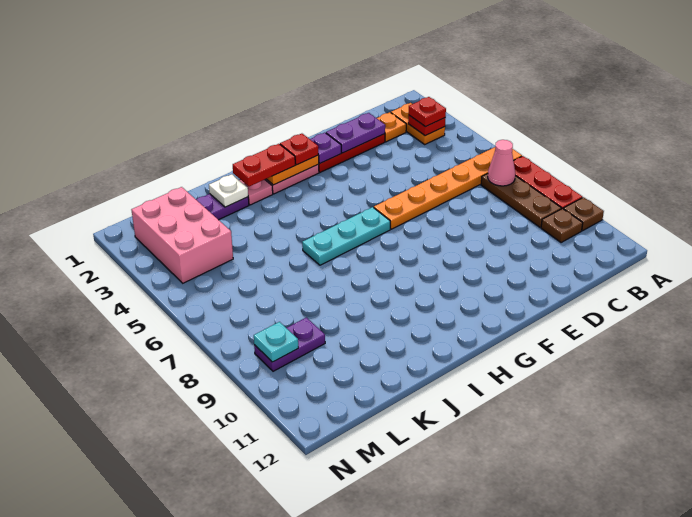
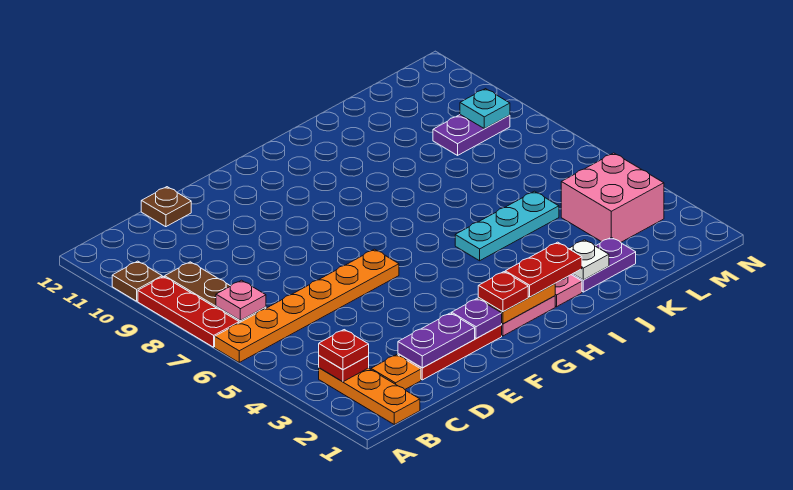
orange 1x2 plate [391,103,445,144] -> orange 1x3 plate [319,368,420,424]
pink 1x1 cone [488,140,515,186] -> pink 1x1 plate [216,280,266,321]
brown 1x1 plate [541,208,583,243] -> brown 1x1 plate moved to [141,187,191,227]
cyan 1x3 plate [302,207,390,265] -> cyan 1x3 plate moved to [455,191,559,261]
pink 2x3 brick [132,187,233,283] -> pink 2x2 brick [561,153,664,242]

